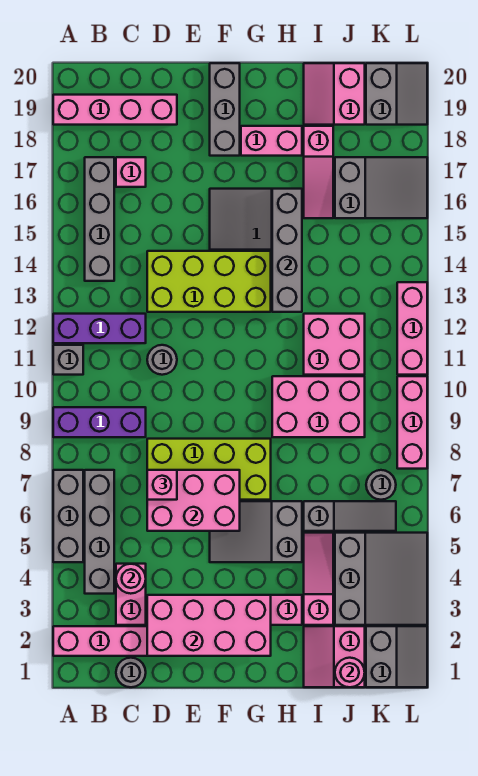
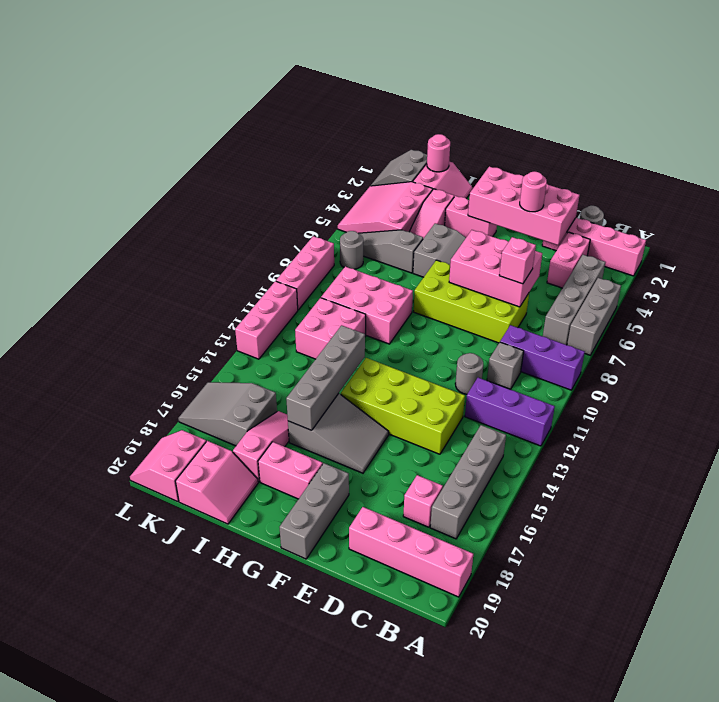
grey 1x1 brick [53,345,83,375] -> grey 1x1 brick moved to [487,342,524,389]
pink 1x1 round brick [116,564,146,594] -> pink 1x1 round brick moved to [520,172,547,212]
grey 3x3 slope [335,533,427,625] -> pink 3x3 slope [338,182,433,233]
grey 2x2 slope [366,63,427,125] -> pink 2x2 slope [130,430,206,502]

